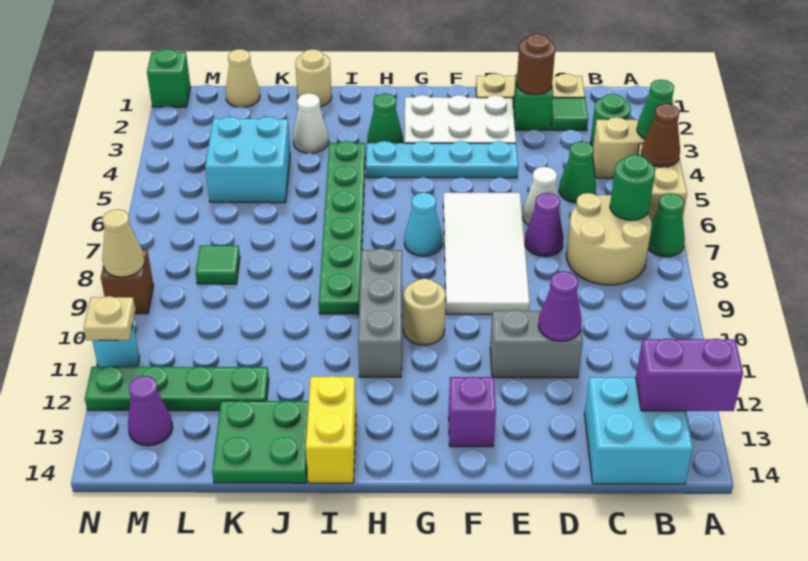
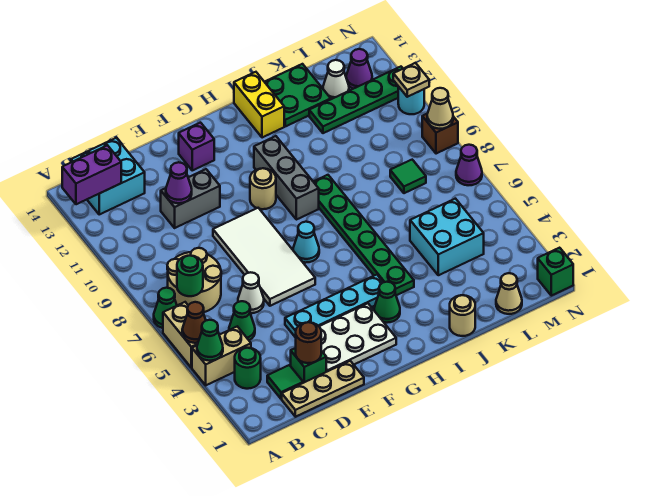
purple 1x1 cone [525,193,564,257] -> purple 1x1 cone moved to [456,145,482,185]
white 1x1 cone [293,93,329,153] -> white 1x1 cone moved to [323,60,349,99]

